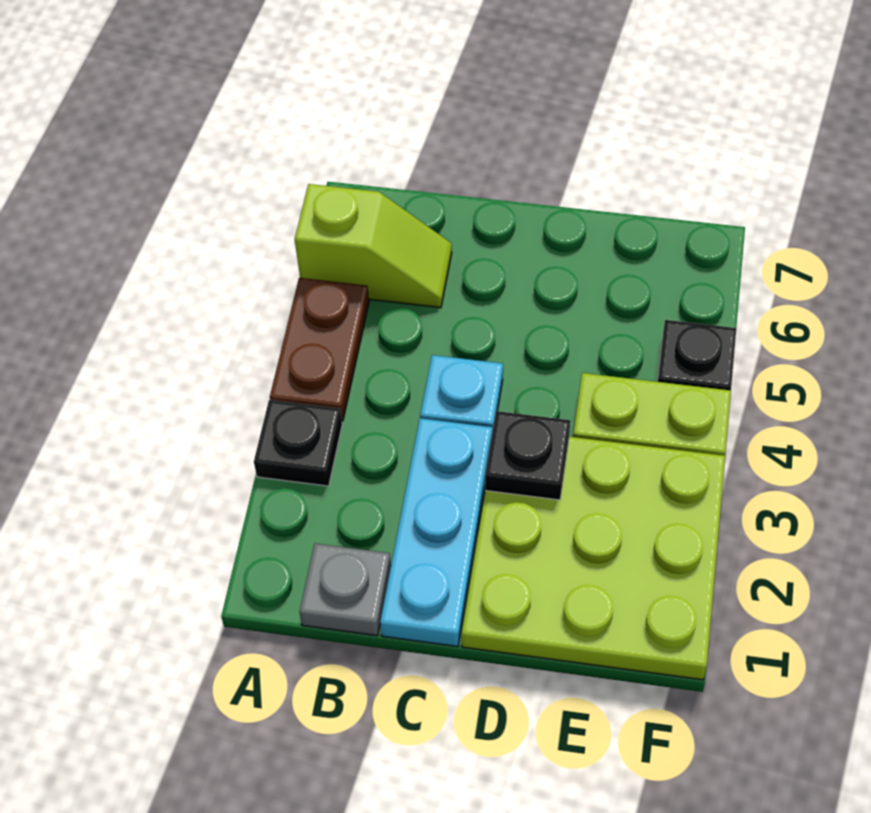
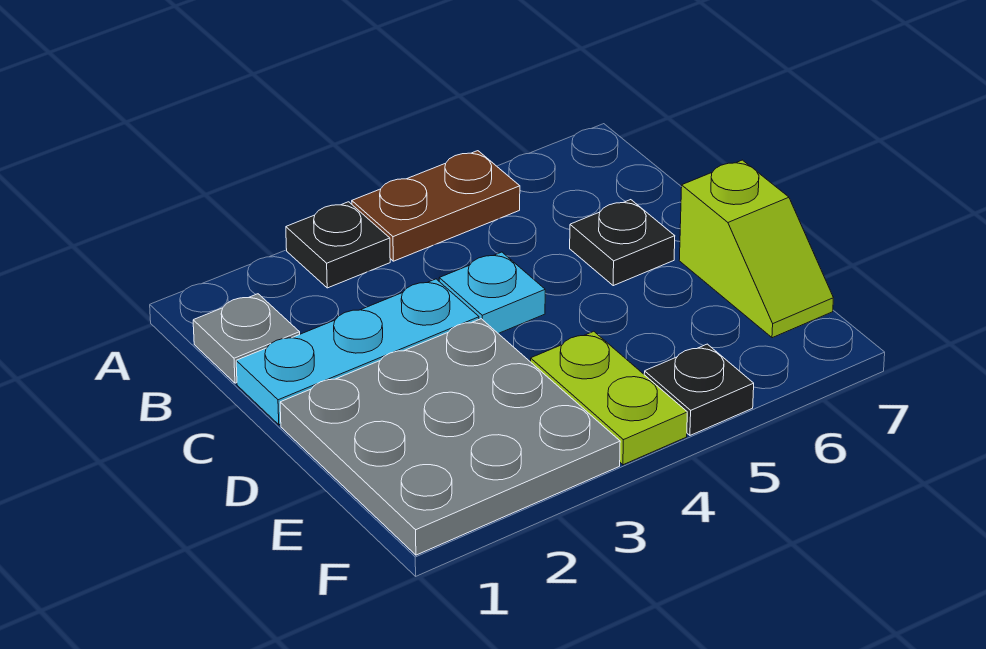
lime 1x2 slope [294,184,452,308] -> lime 1x2 slope moved to [679,160,833,338]
lime 3x3 plate [462,437,725,680] -> grey 3x3 plate [280,319,620,555]
black 1x1 plate [485,411,570,500] -> black 1x1 plate moved to [570,200,675,286]

